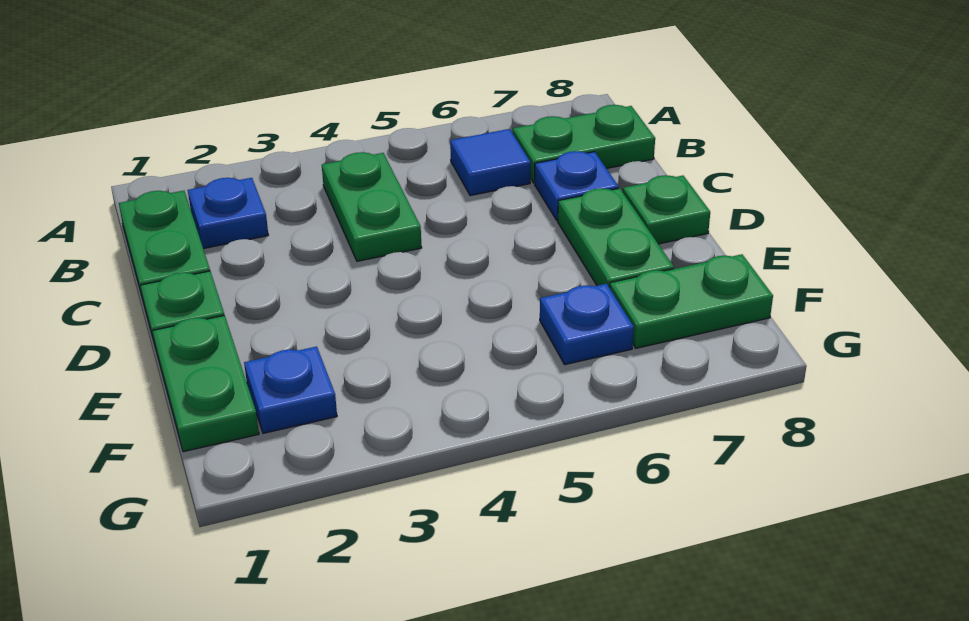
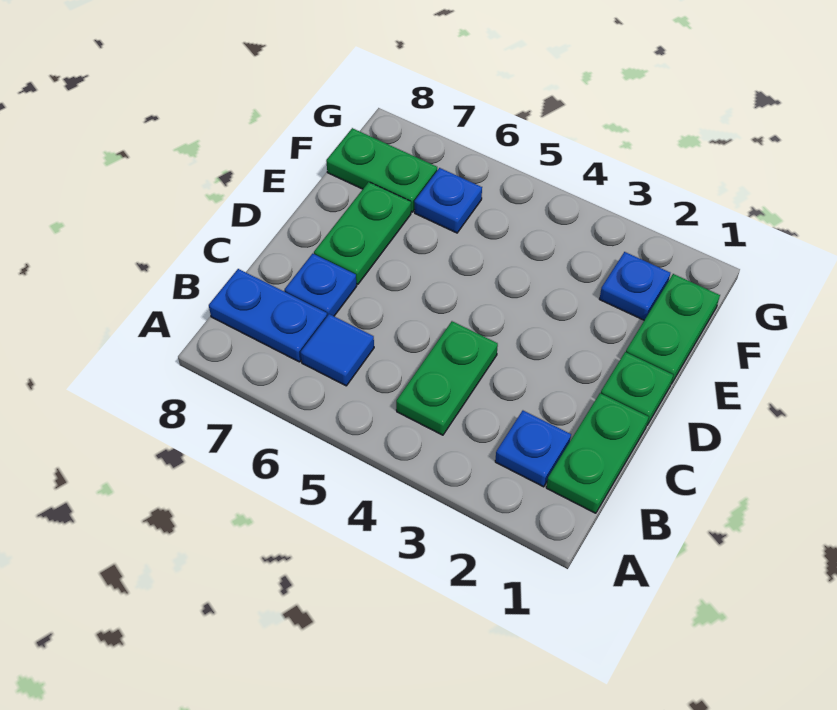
green 1x2 plate [513,105,655,183] -> blue 1x2 plate [209,269,327,362]
green 1x1 plate [623,175,710,244] -> none

